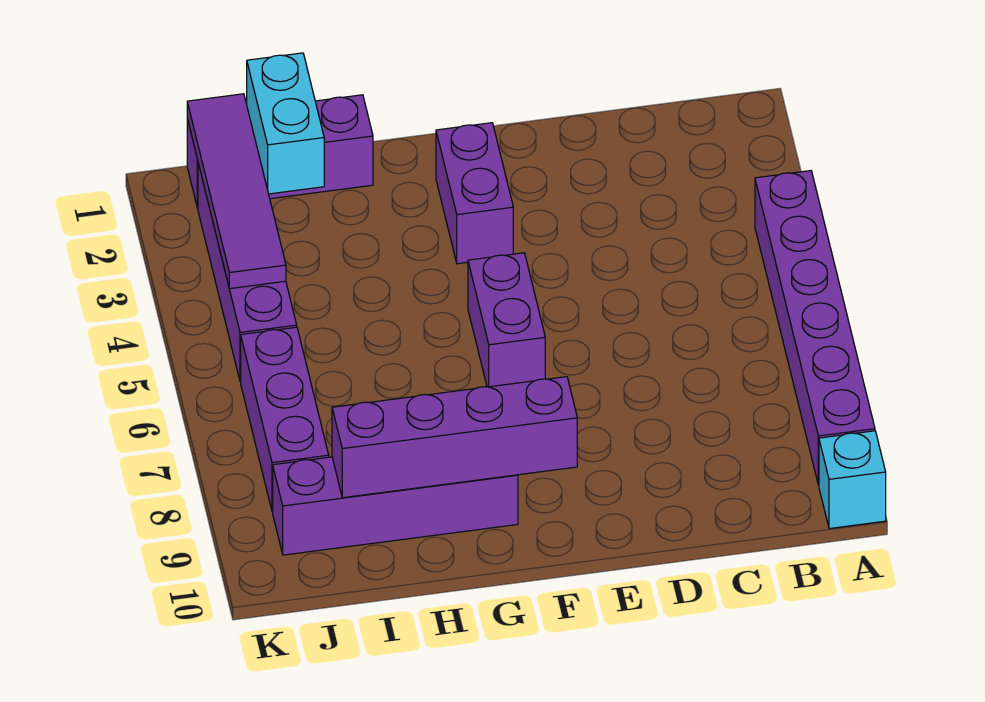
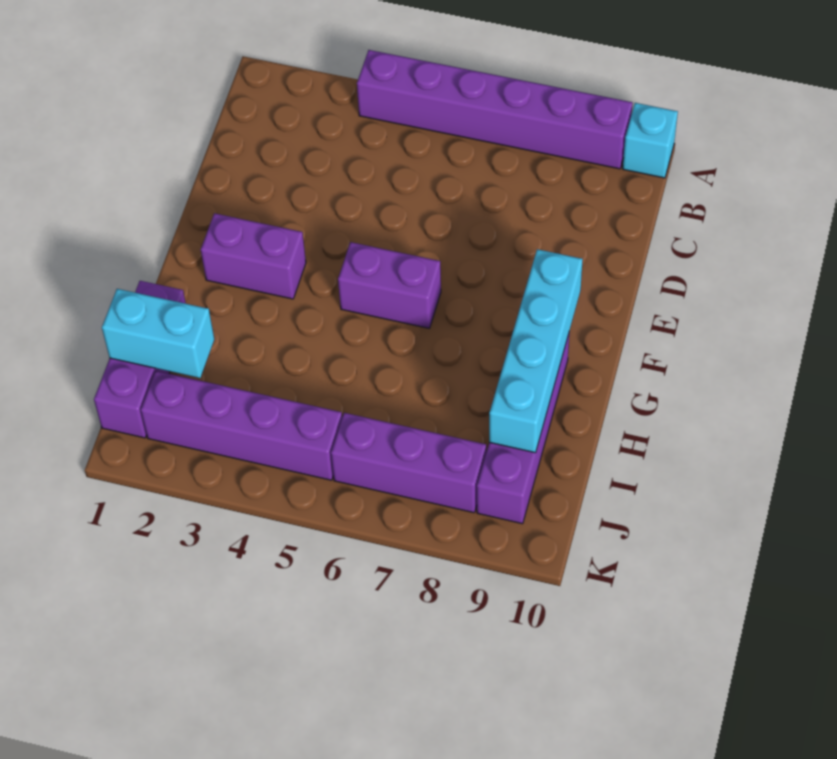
purple 1x4 brick [332,377,577,498] -> cyan 1x4 brick [489,249,583,453]
purple 1x4 tile [187,94,286,289] -> none

